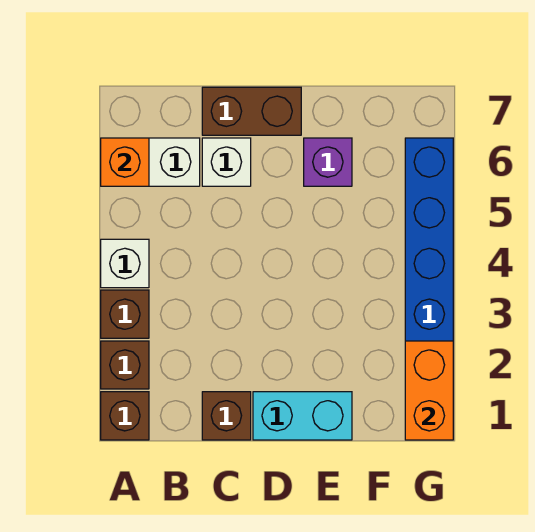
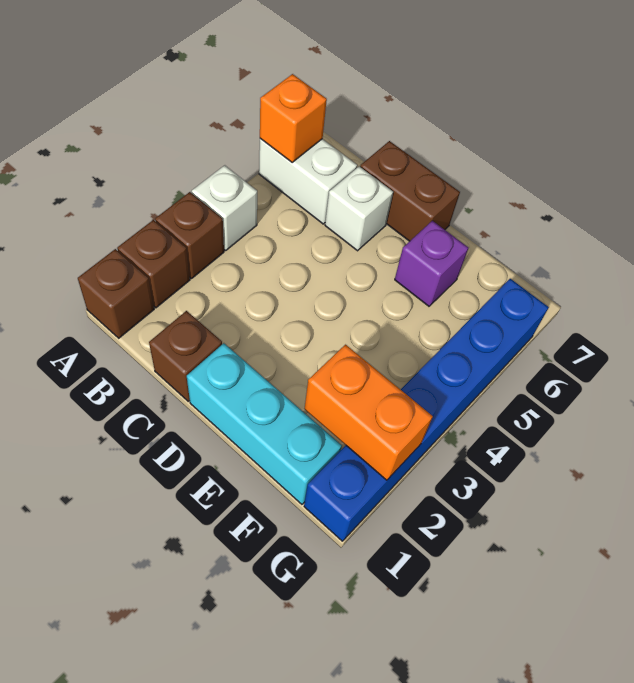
cyan 1x2 brick [253,392,352,440] -> cyan 1x3 brick [187,343,342,504]
orange 1x2 brick [405,341,453,440] -> orange 1x2 brick turned to [304,345,433,480]

